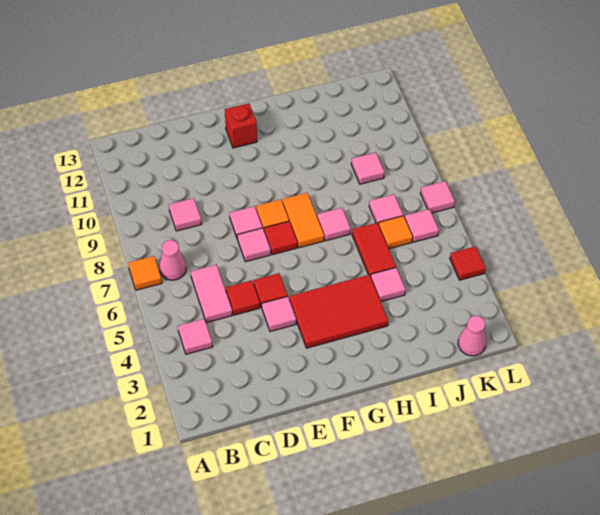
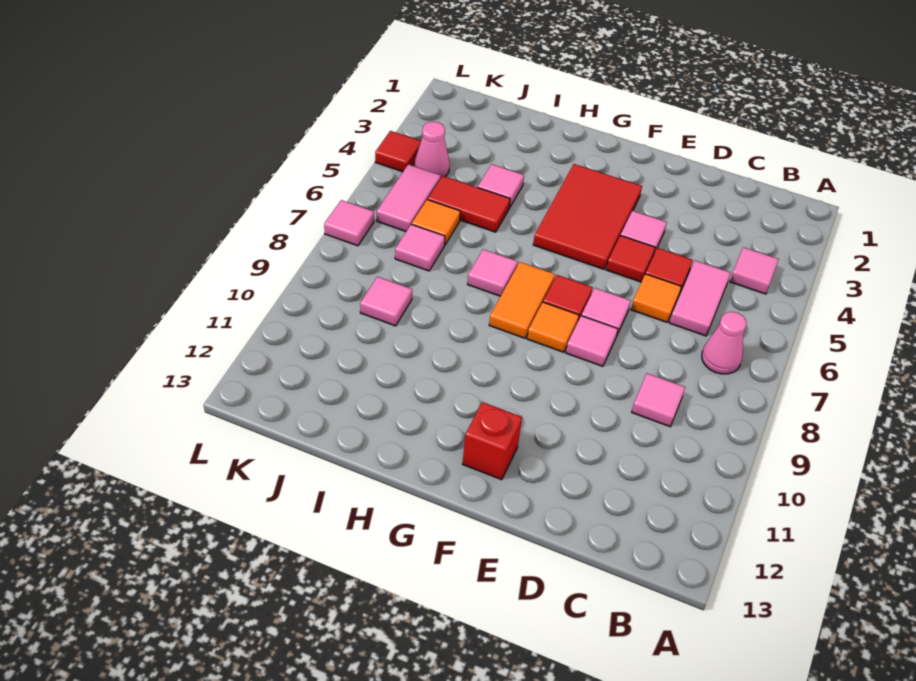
orange 1x1 tile [128,256,162,290] -> orange 1x1 tile moved to [631,274,681,322]
red 2x3 tile [289,275,388,348] -> red 2x3 tile turned to [533,164,642,269]
red 1x2 tile [352,223,396,276] -> red 1x2 tile turned to [428,176,510,232]
pink 1x1 cone [458,316,486,356] -> pink 1x1 cone moved to [415,122,450,177]
pink 1x1 tile [405,209,439,242] -> pink 1x2 tile [377,164,441,231]

